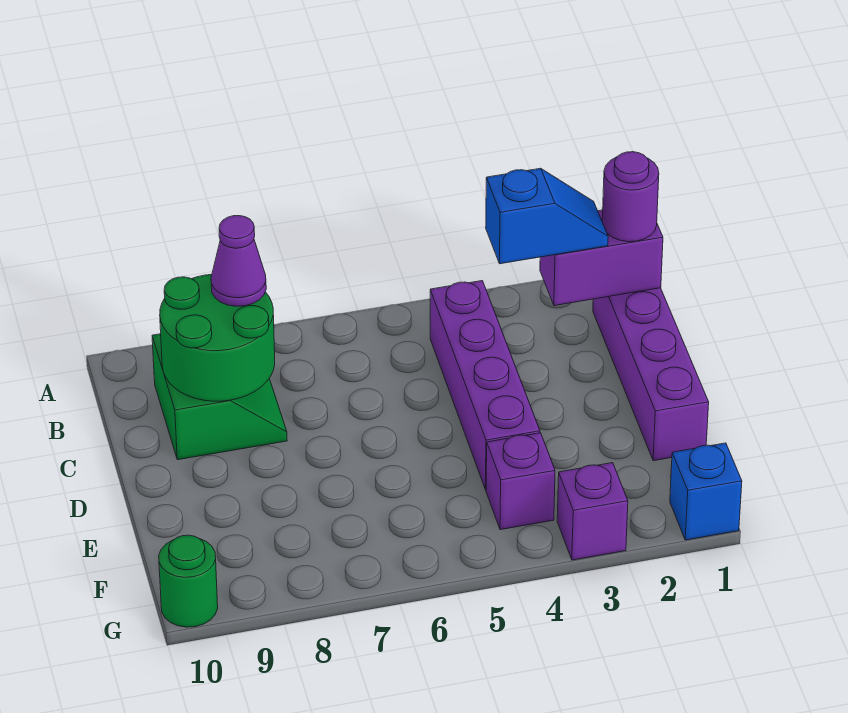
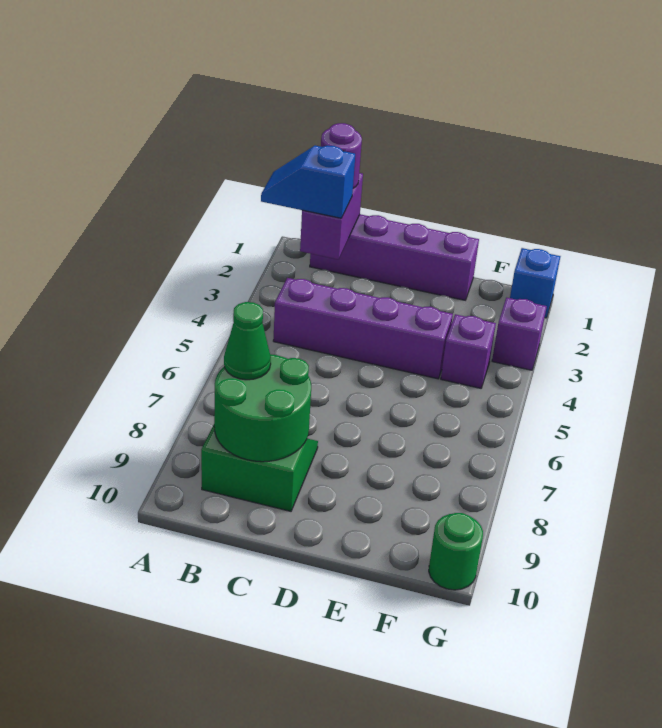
blue 1x2 slope [486,168,608,264] -> blue 1x2 slope turned to [261,145,355,218]
purple 1x1 cone [211,216,266,306] -> green 1x1 cone [224,302,271,380]

